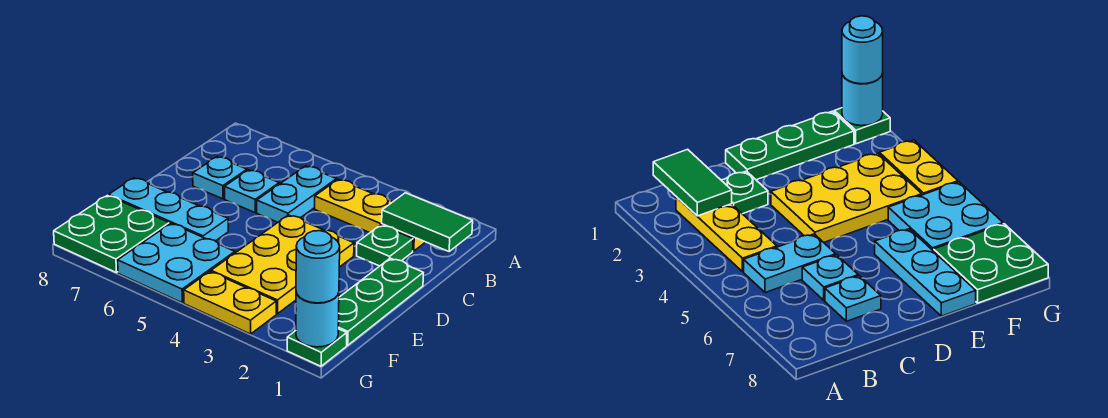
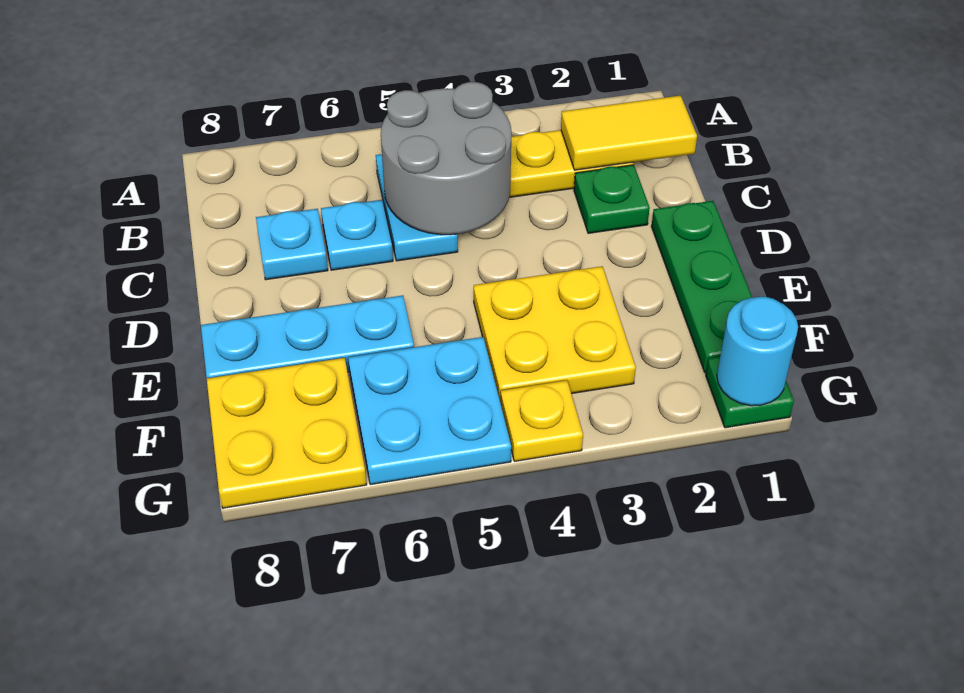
green 1x2 tile [382,193,473,251] -> yellow 1x2 tile [561,95,697,170]
none -> grey 2x2 round brick [381,82,511,235]
yellow 2x3 plate [211,215,354,314] -> yellow 2x2 plate [474,266,636,403]
green 2x2 plate [54,195,169,273] -> yellow 2x2 plate [207,358,367,508]
cyan 1x1 round brick [296,231,340,303] -> none
yellow 1x2 plate [184,271,276,334] -> yellow 1x1 plate [501,380,583,461]

